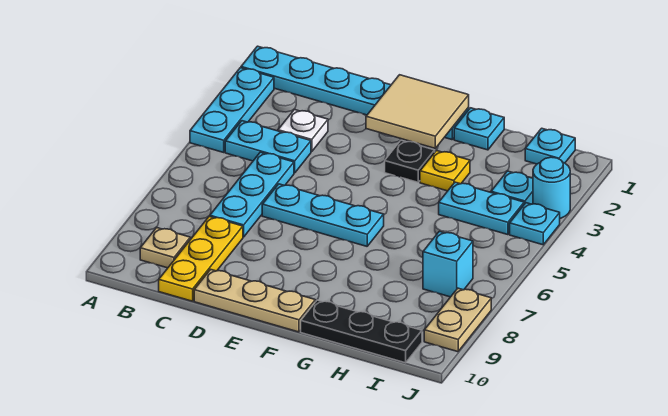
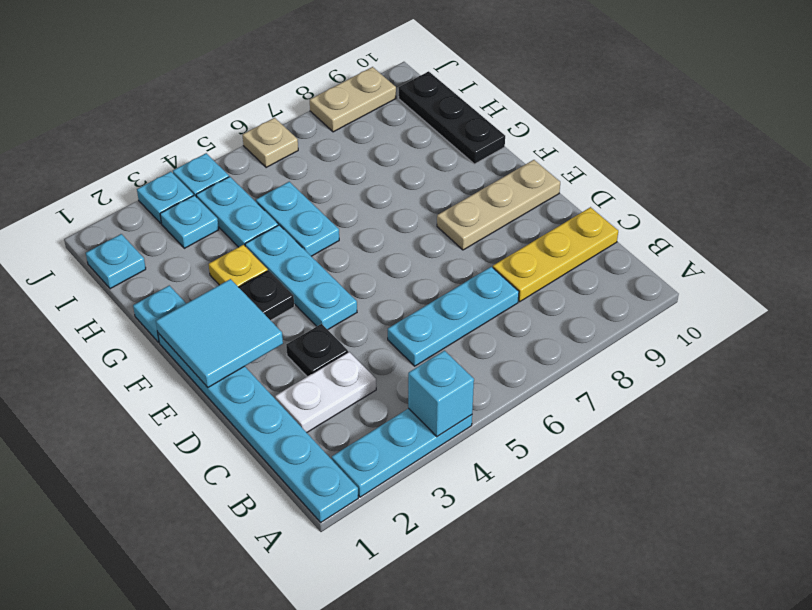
cyan 1x2 plate [225,121,311,173] -> cyan 1x2 plate moved to [256,182,339,256]
tan 1x1 plate [140,228,190,268] -> tan 1x1 plate moved to [243,118,298,168]
white 1x1 plate [278,110,328,152] -> white 1x2 plate [275,352,376,433]
none -> black 1x1 plate [286,324,348,376]
cyan 1x3 plate [262,184,384,246] -> cyan 1x3 plate moved to [245,225,357,330]
tan 1x3 plate [194,269,315,332] -> tan 1x3 plate turned to [437,160,560,250]
tan 2x2 tile [366,75,469,148] -> cyan 2x2 tile [156,279,283,387]
cyan 1x1 brick [423,231,473,297] -> cyan 1x1 brick moved to [408,351,474,437]
cyan 1x1 round brick [533,157,570,218] -> cyan 1x1 plate [137,172,194,223]

